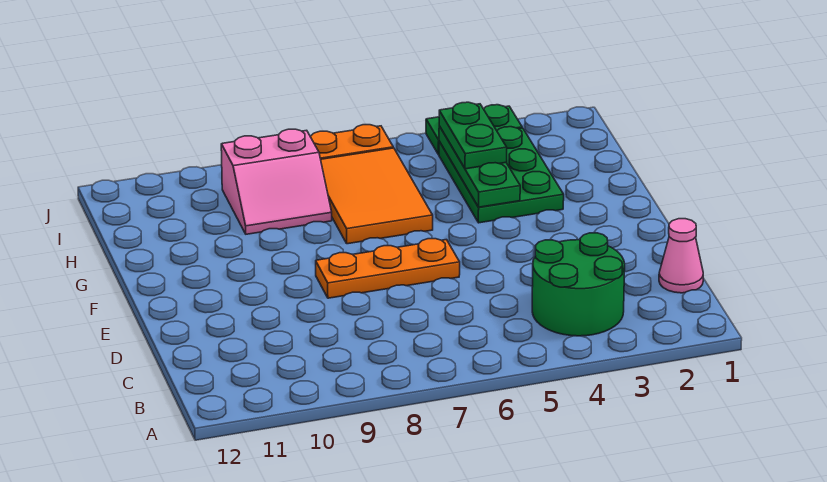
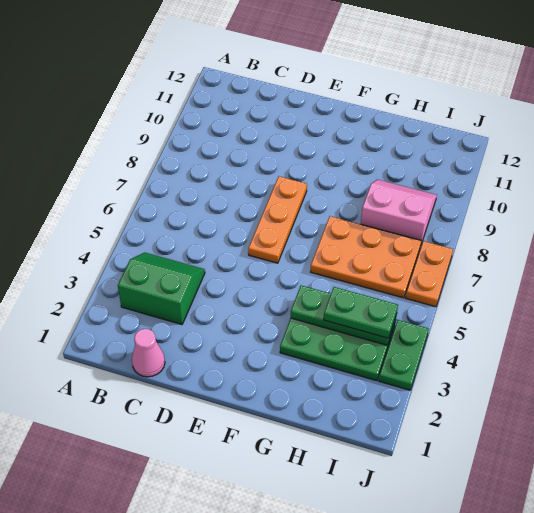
green 2x2 round brick [532,233,625,336] -> green 2x2 slope [118,253,205,325]
orange 2x3 tile [321,148,433,244] -> orange 2x3 plate [311,216,421,298]
pink 2x2 slope [221,129,332,234] -> pink 2x2 slope turned to [361,180,437,244]

